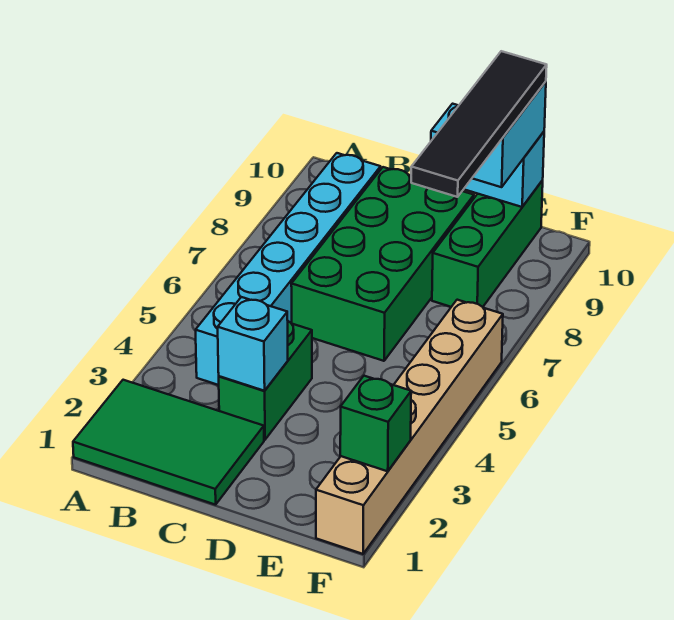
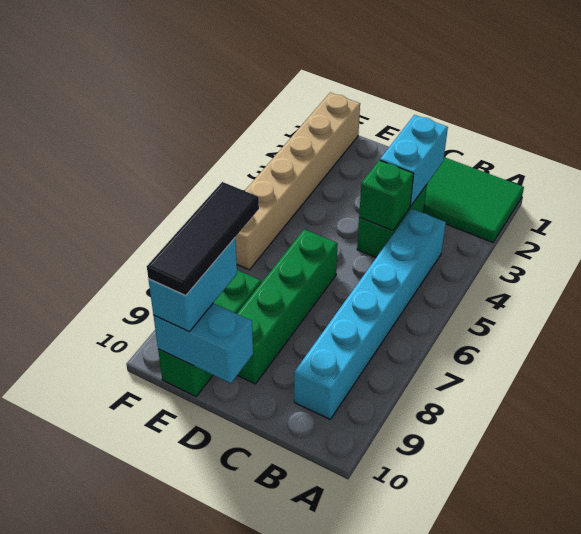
cyan 1x1 brick [218,297,288,391] -> cyan 1x2 brick [380,115,448,206]
green 2x4 brick [291,167,474,361] -> green 1x4 brick [237,229,338,384]
black 1x4 tile [411,51,547,197] -> black 1x3 tile [147,182,259,296]
green 1x1 brick [340,376,411,471] -> green 1x1 brick moved to [359,160,414,231]

